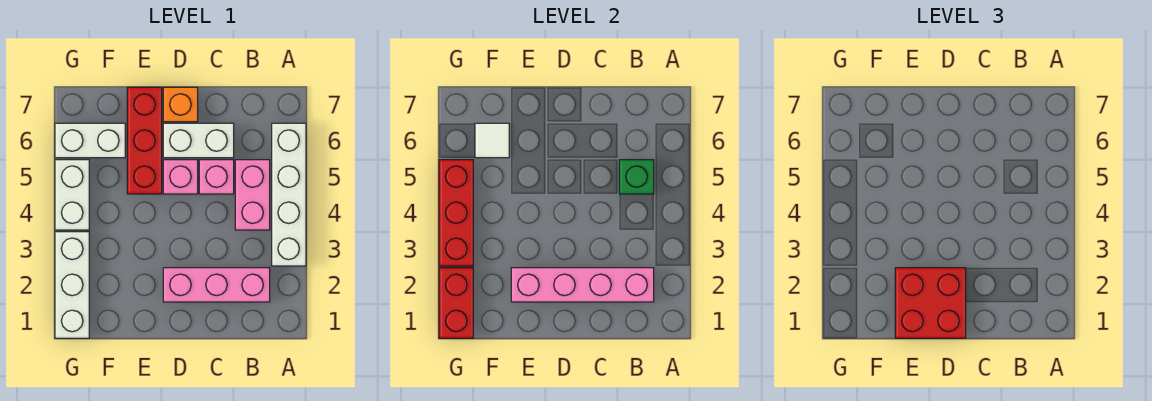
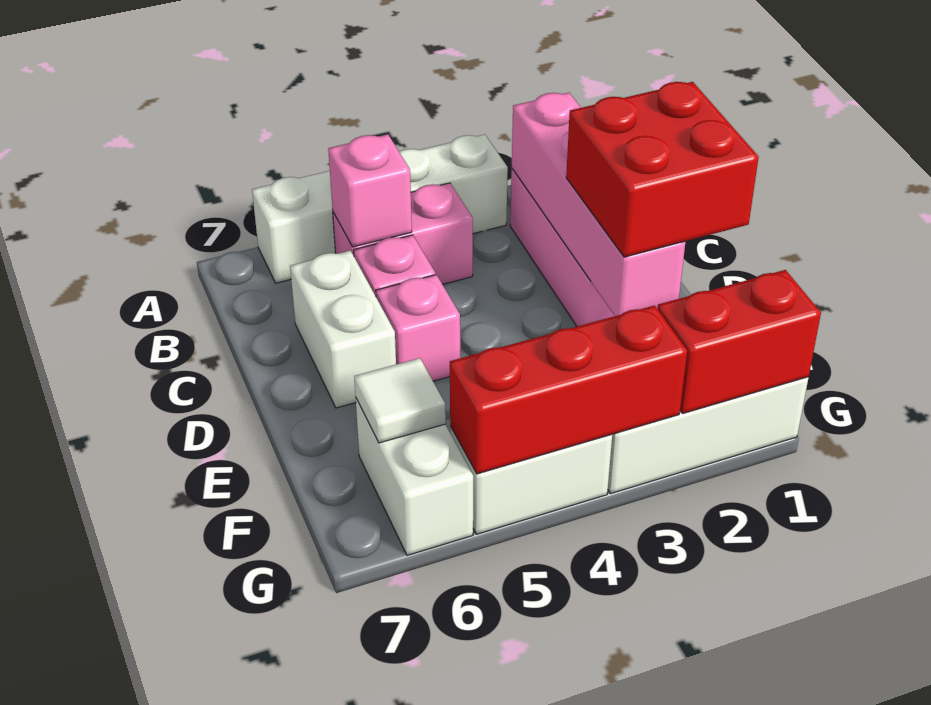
green 1x1 brick [619,160,654,194] -> pink 1x1 brick [328,134,412,247]
orange 1x1 brick [163,87,198,122] -> none
red 1x3 brick [127,87,162,194] -> none

